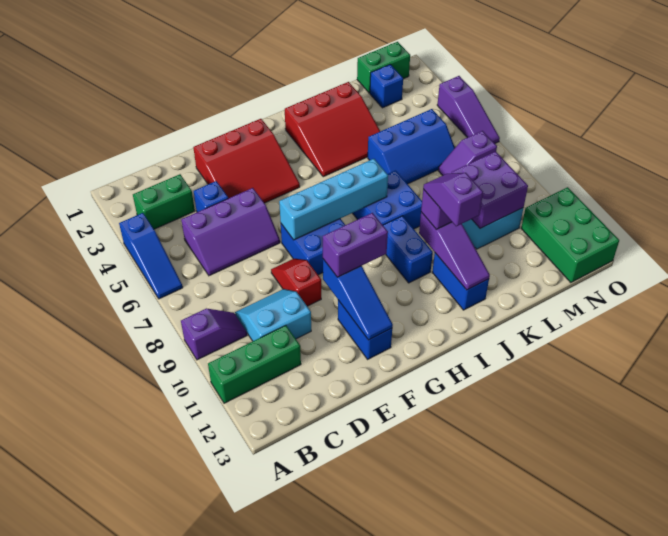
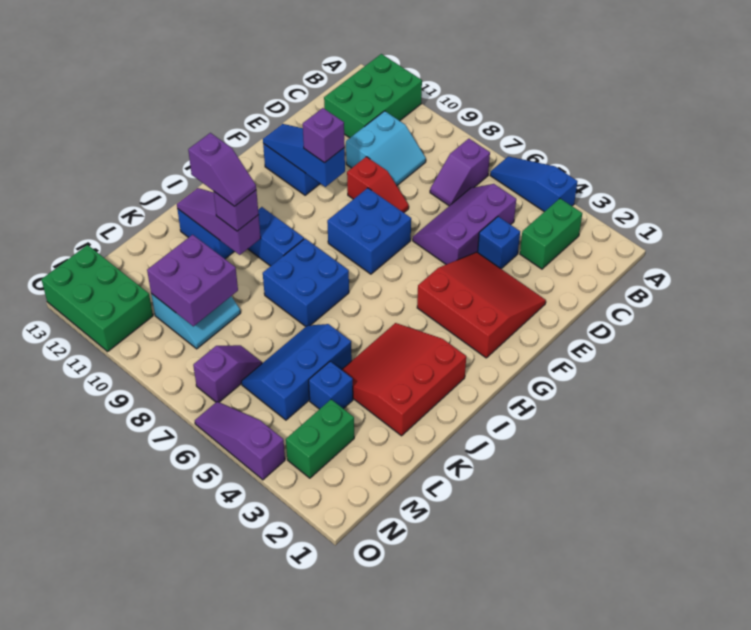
purple 1x2 slope [181,308,247,360] -> purple 1x2 slope moved to [430,139,490,206]
green 1x3 brick [208,325,301,403] -> green 2x3 brick [324,54,422,138]
red 3x3 slope [193,119,300,203] -> red 3x3 slope turned to [417,252,546,358]
cyan 1x4 brick [279,159,388,240] -> none
purple 1x2 brick [323,213,388,277] -> purple 1x1 brick [303,108,345,163]
green 1x2 brick [357,42,410,93] -> green 1x2 brick moved to [286,399,354,478]
blue 1x1 brick [370,64,403,108] -> blue 1x1 brick moved to [309,361,353,409]

